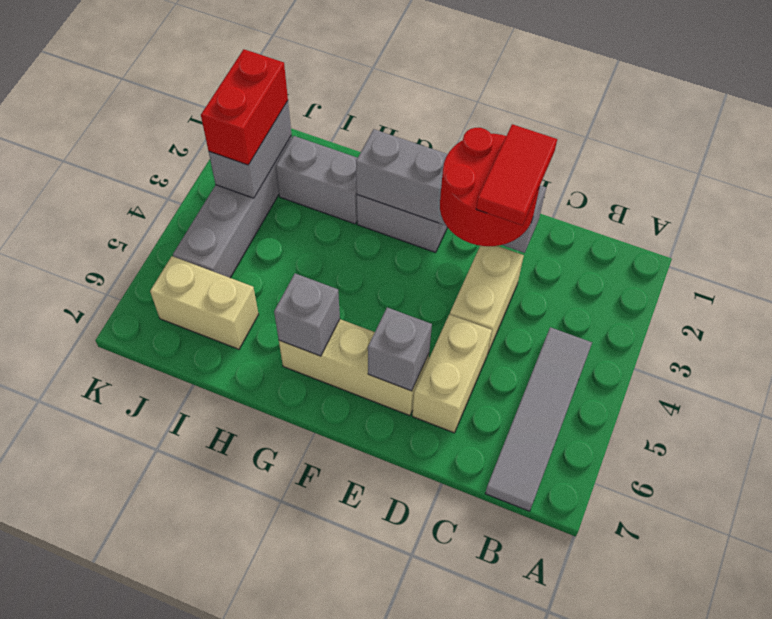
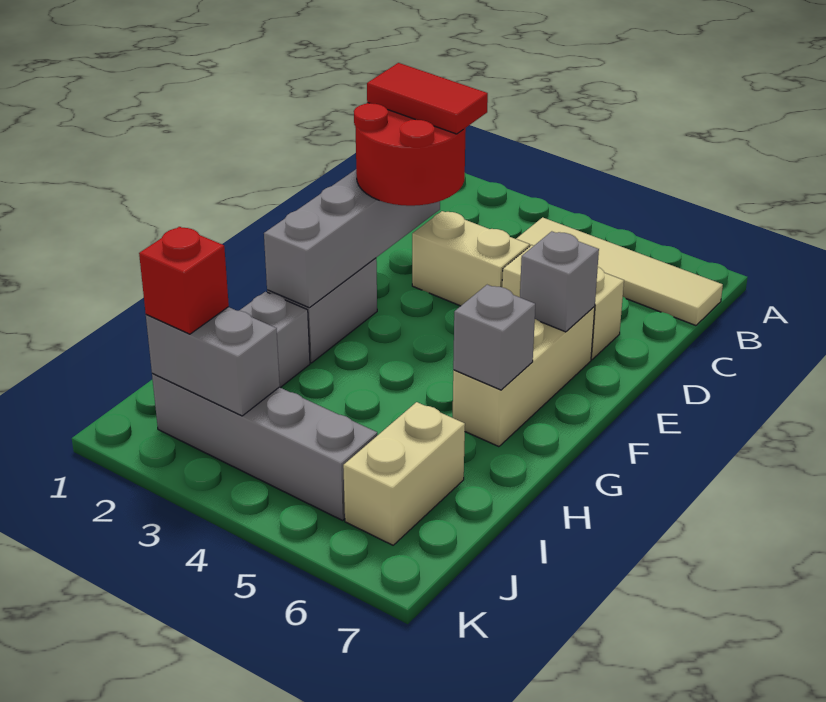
grey 1x4 tile [485,327,592,511] -> tan 1x4 tile [516,217,723,326]
red 1x2 brick [201,49,288,165] -> red 1x1 brick [139,227,229,334]

